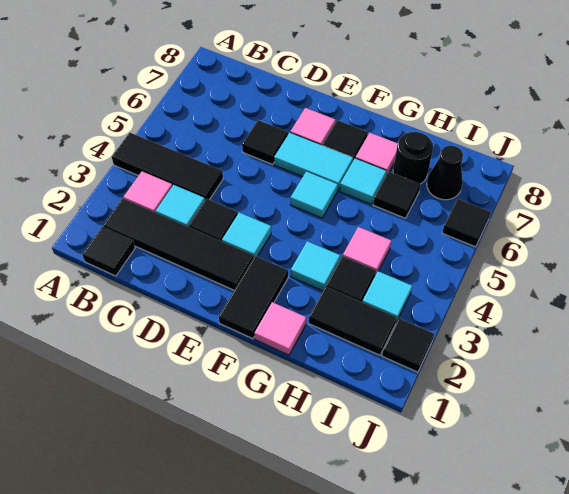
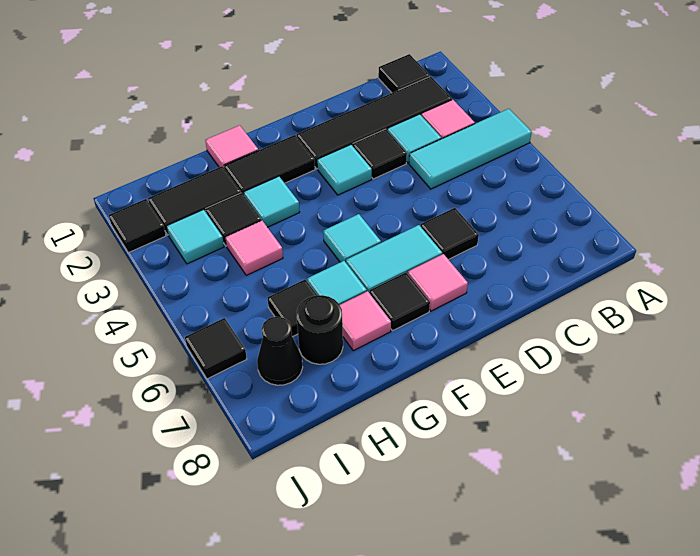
black 1x3 tile [112,133,223,200] -> cyan 1x3 tile [409,109,532,189]
black 1x2 tile [219,256,288,339] -> black 1x2 tile turned to [224,135,315,195]

